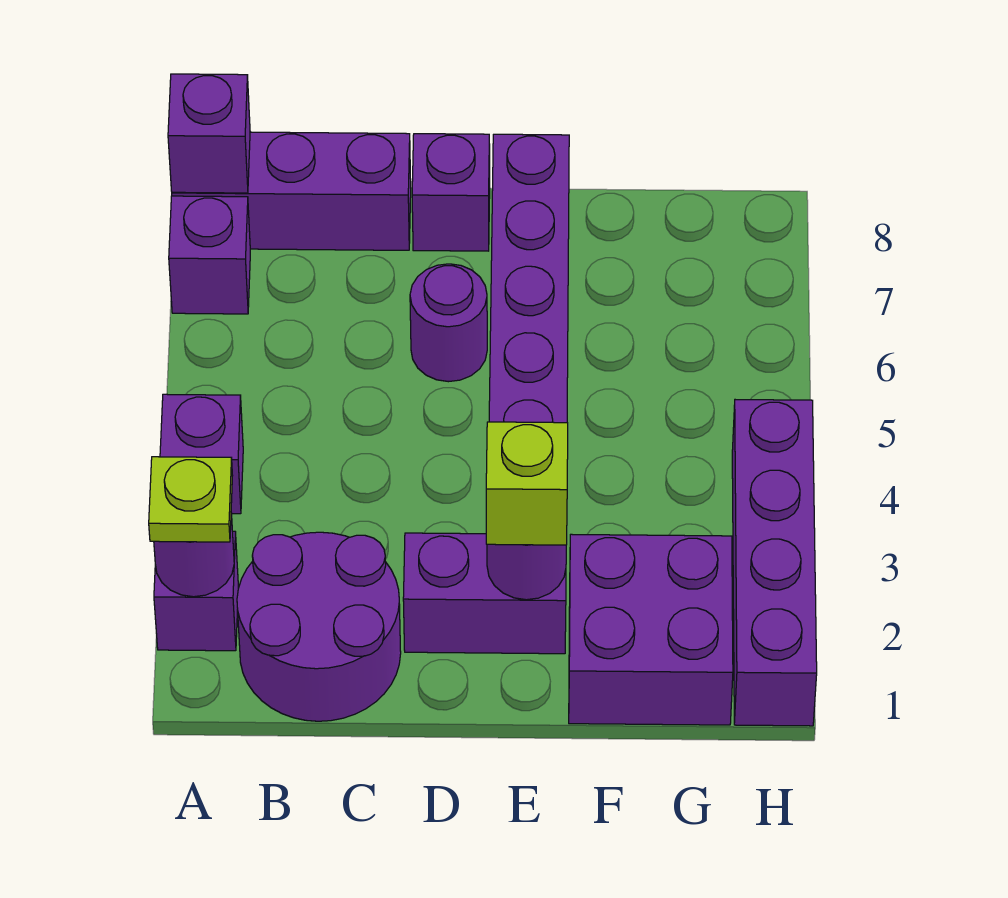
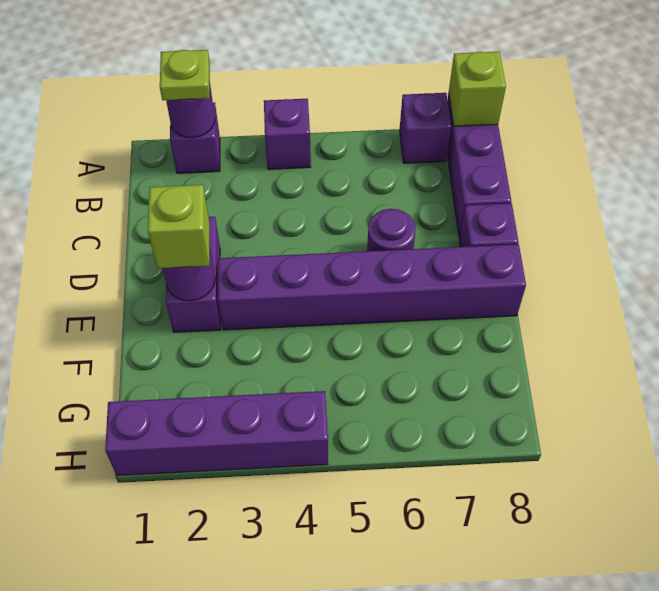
purple 1x1 brick [168,74,250,193] -> lime 1x1 brick [449,52,506,126]
purple 2x2 round brick [237,532,401,721] -> none
purple 2x2 brick [569,534,733,725] -> none

